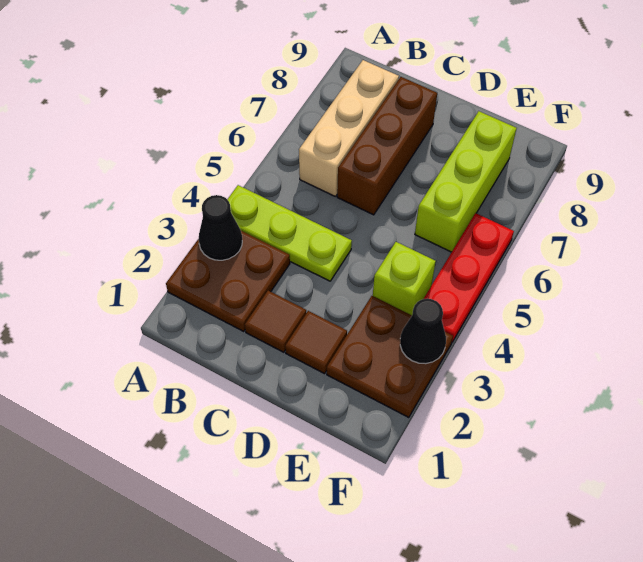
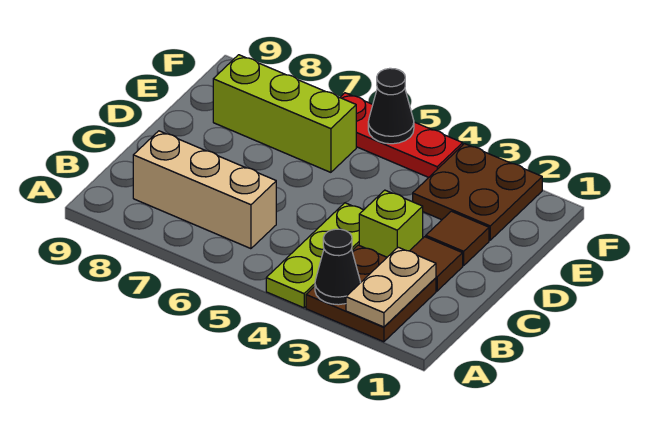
none -> tan 1x2 plate [346,247,436,327]
brown 1x3 brick [337,77,437,215] -> none
lime 1x1 brick [373,242,436,315] -> lime 1x1 brick moved to [359,190,423,257]
black 1x1 cone [400,299,446,364] -> black 1x1 cone moved to [368,68,414,144]

